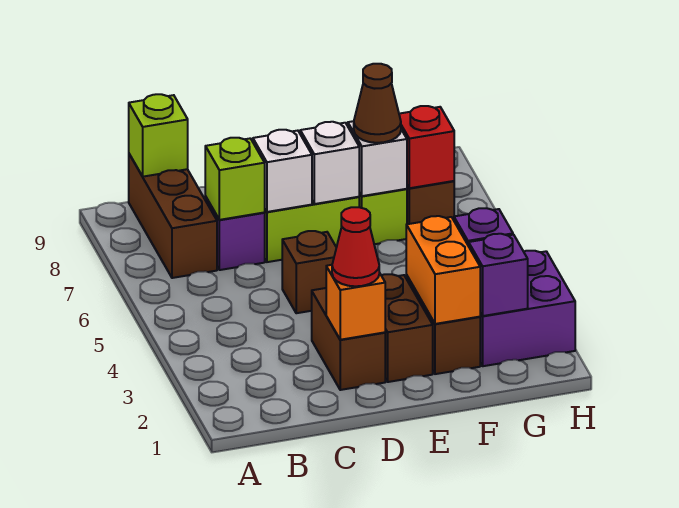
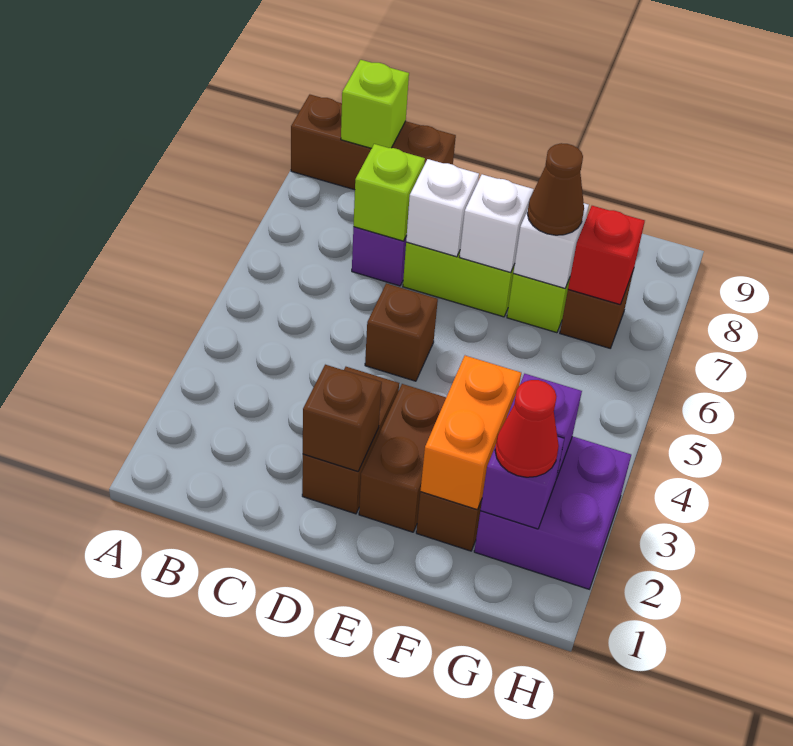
brown 1x3 brick [129,154,217,278] -> brown 1x3 brick turned to [291,95,456,190]
orange 1x1 brick [326,265,385,340] -> brown 1x1 brick [303,365,382,471]
red 1x1 cone [332,207,379,286] -> red 1x1 cone moved to [495,380,559,477]

